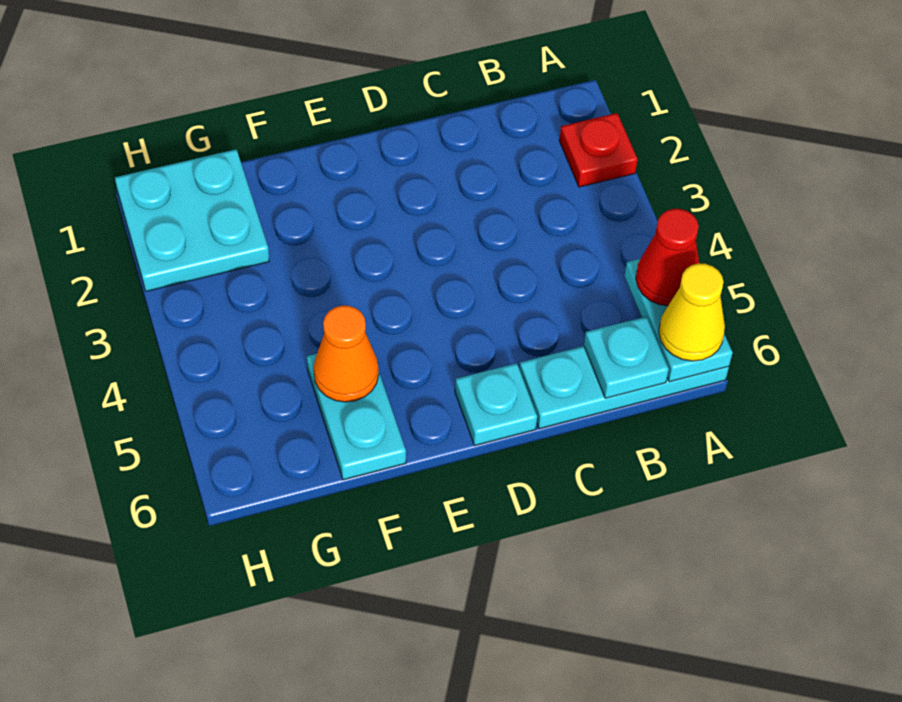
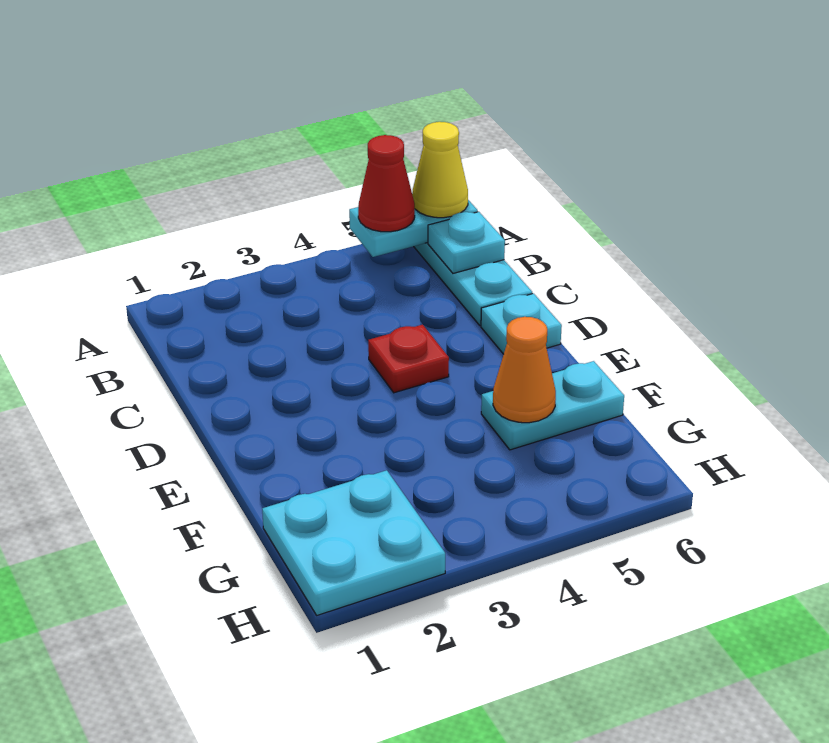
red 1x1 plate [559,113,638,187] -> red 1x1 plate moved to [368,325,449,393]

